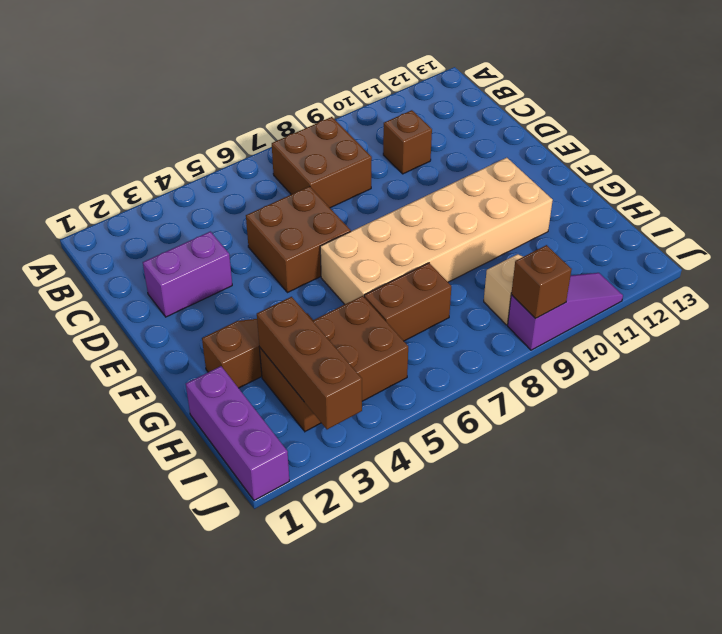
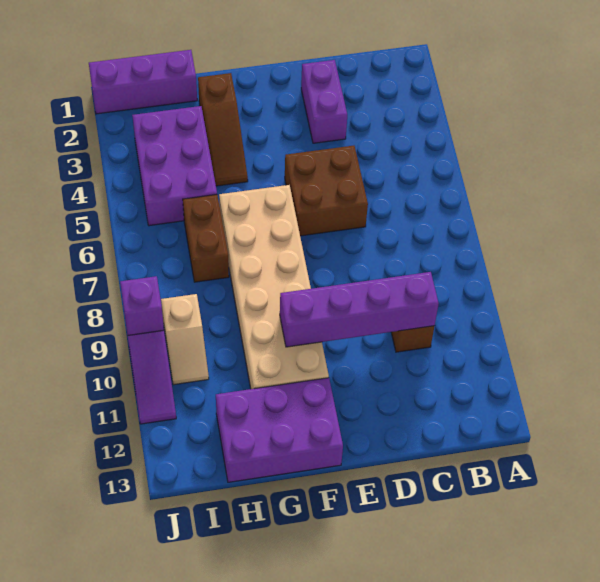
brown 2x2 brick [272,117,372,208] -> none
none -> purple 1x4 brick [280,272,439,347]
none -> purple 2x3 brick [216,378,343,482]
brown 2x3 brick [259,296,408,431] -> purple 2x3 brick [132,106,217,226]
brown 1x3 brick [257,297,362,429] -> none
brown 1x1 brick [511,245,572,319] -> purple 1x1 brick [120,276,164,335]

